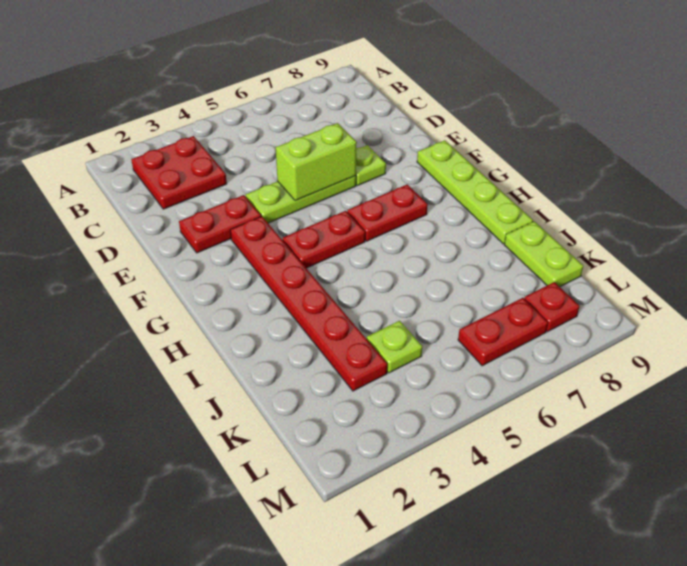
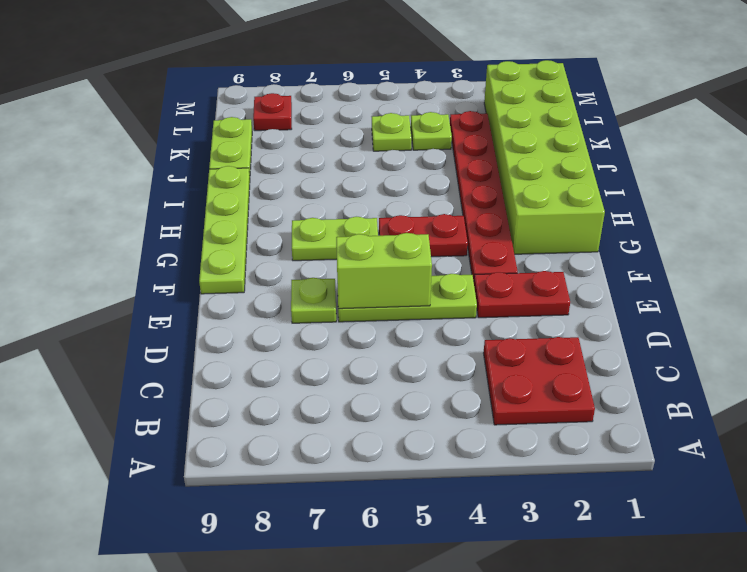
none -> lime 2x6 brick [484,60,605,254]
red 1x2 plate [347,184,428,241] -> lime 1x2 plate [292,217,378,261]
none -> lime 1x1 plate [372,113,412,151]
red 1x2 plate [458,298,548,366] -> none

